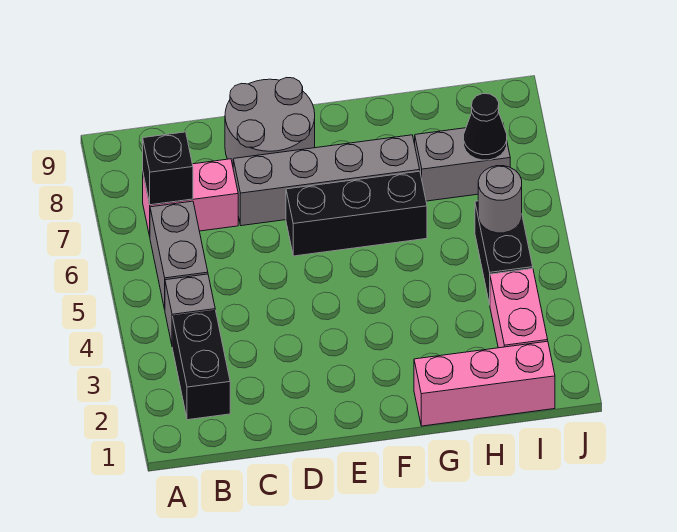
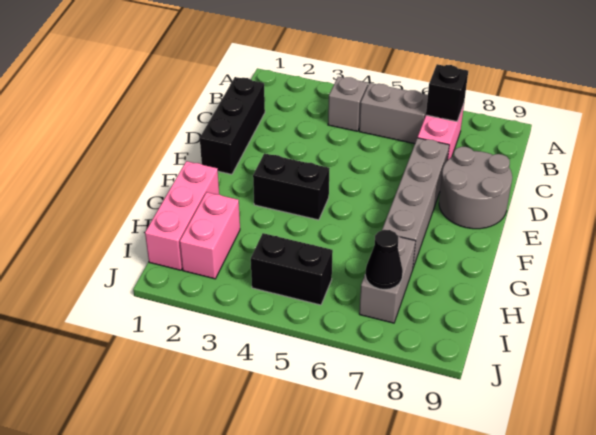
black 1x2 brick [172,311,230,420] -> black 1x2 brick moved to [253,153,330,220]
black 1x3 brick [286,171,427,256] -> black 1x3 brick moved to [200,77,265,174]
pink 1x2 brick [490,269,548,348] -> pink 1x2 brick turned to [180,192,240,279]
grey 1x1 round brick [478,166,522,233] -> none

